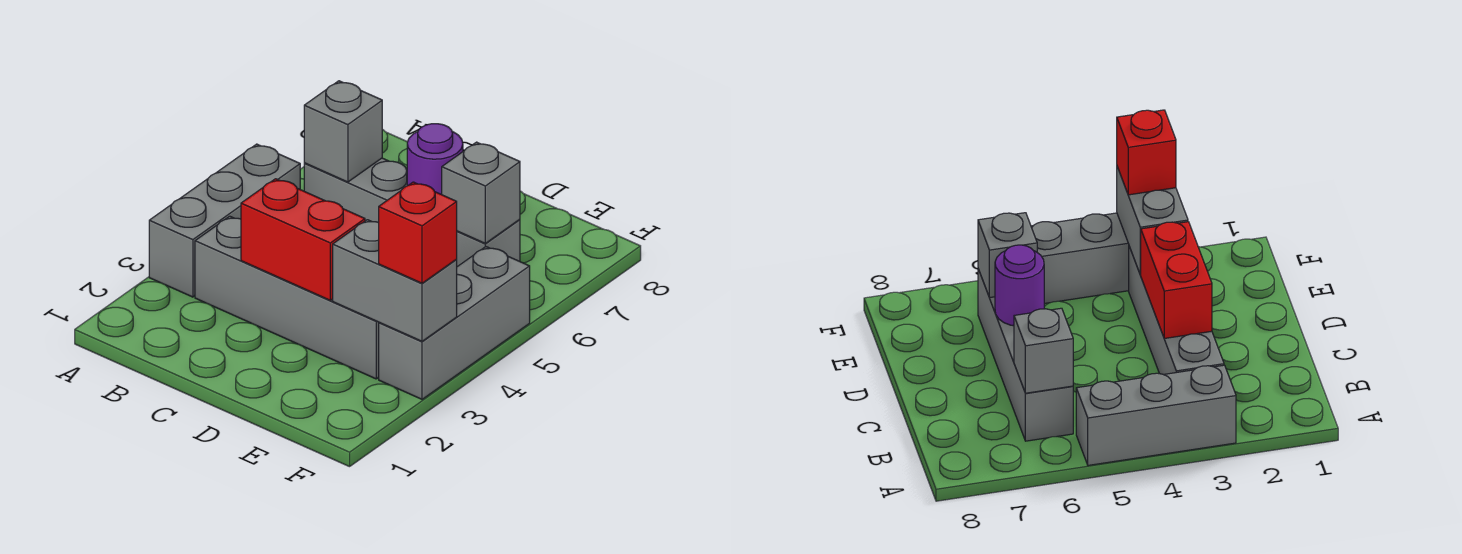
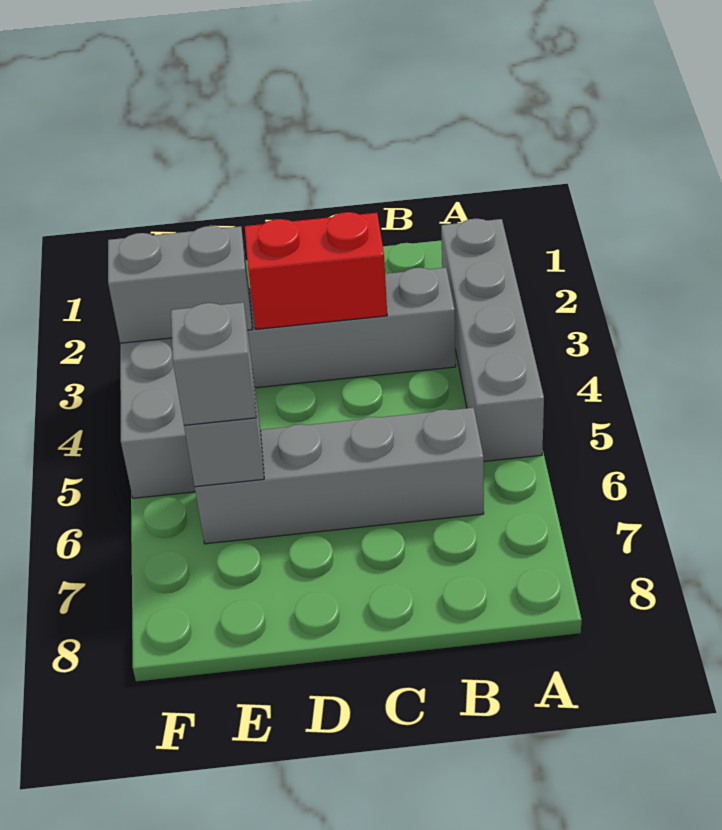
grey 1x3 brick [149,144,300,297] -> grey 1x4 brick [441,219,544,461]
grey 1x1 brick [304,81,382,182] -> grey 1x1 brick moved to [171,302,256,425]
purple 1x1 round brick [407,124,463,194] -> none
red 1x1 brick [379,182,457,283] -> none

